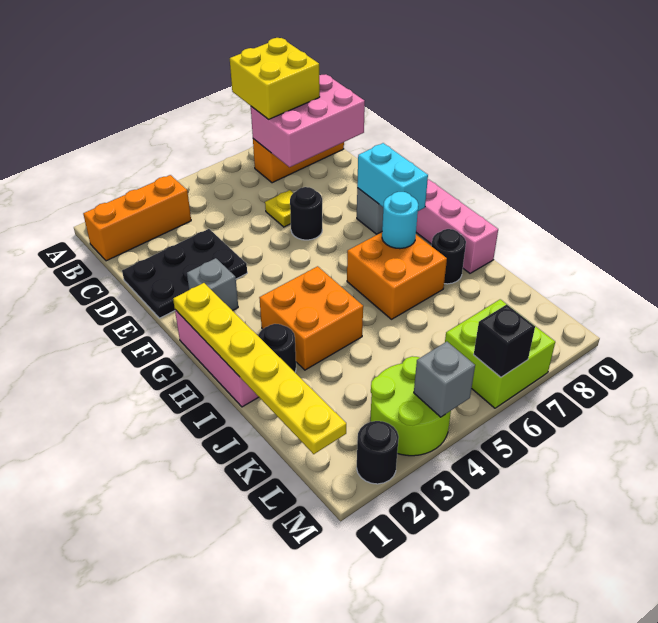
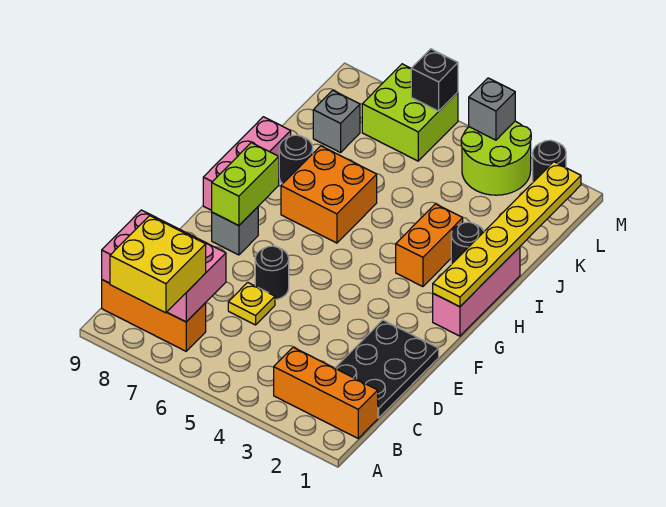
black 2x3 plate [122,229,247,318] -> black 2x3 plate turned to [335,320,439,418]
grey 1x1 brick [187,258,238,311] -> grey 1x1 brick moved to [313,90,360,153]
cyan 1x2 brick [357,143,428,211] -> lime 1x2 brick [212,143,279,226]
orange 2x2 brick [259,266,363,370] -> orange 1x2 brick [396,204,463,287]
cyan 1x1 round brick [382,192,418,249] -> none

